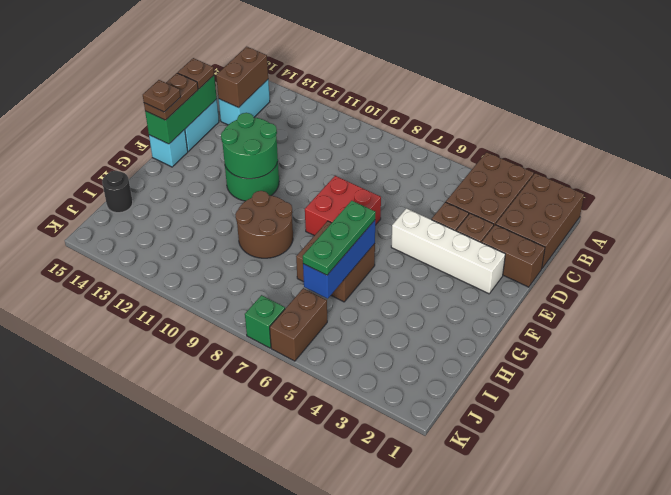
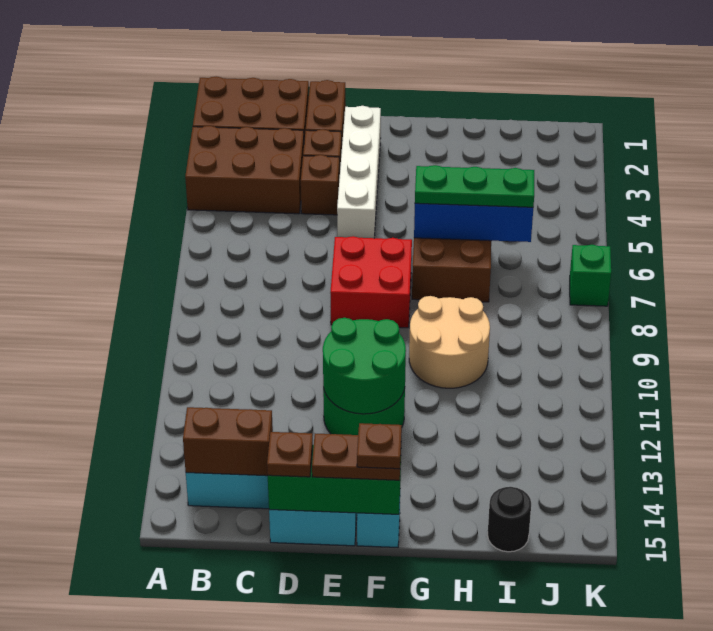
brown 2x2 round brick [235,191,293,258] -> tan 2x2 round brick [409,296,490,388]
brown 1x2 brick [270,288,327,361] -> none

